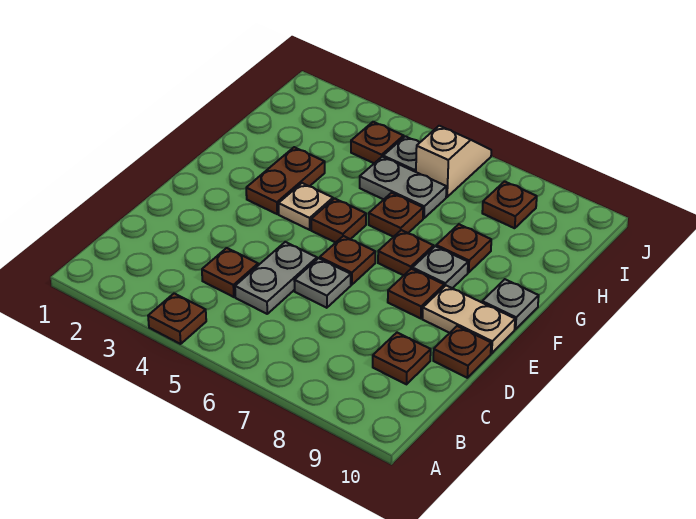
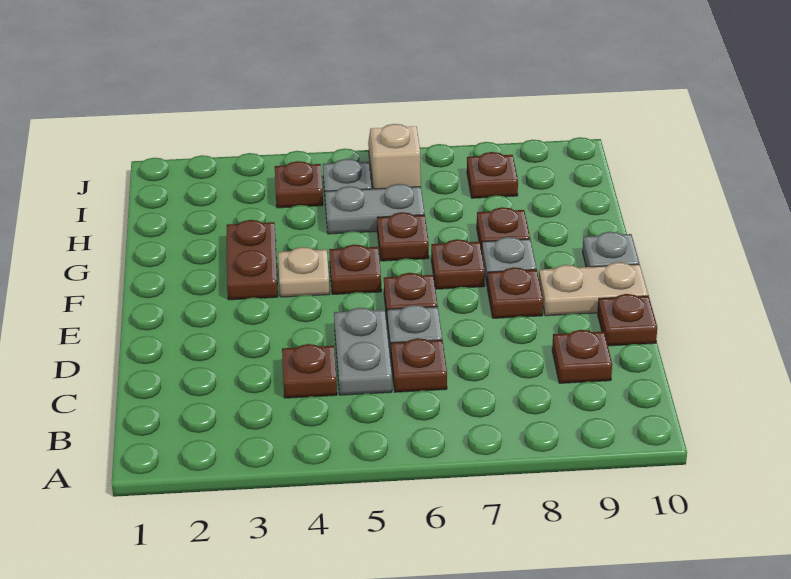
brown 1x1 plate [148,293,206,344] -> brown 1x1 plate moved to [391,338,447,392]

